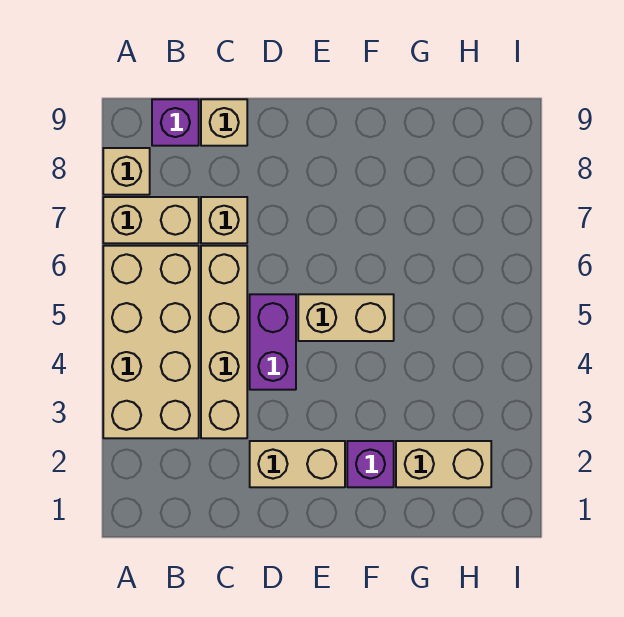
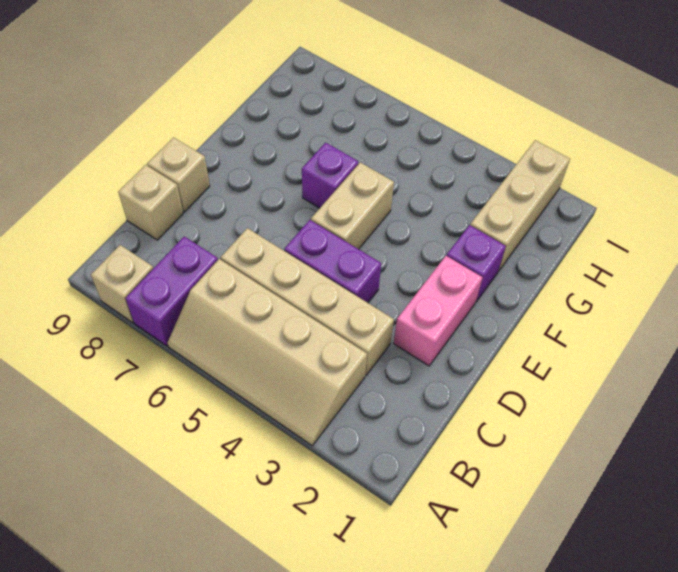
tan 2x4 brick [103,246,199,438] -> tan 2x4 slope [167,259,367,446]
tan 1x2 brick [103,197,199,243] -> purple 1x2 brick [125,237,218,346]
purple 1x1 brick [152,99,199,146] -> purple 1x1 brick moved to [302,143,358,208]
tan 1x1 brick [201,197,247,243] -> tan 1x1 brick moved to [147,137,210,212]
tan 1x2 brick [250,441,345,487] -> pink 1x2 brick [393,256,483,366]
tan 1x2 brick [396,441,491,487] -> tan 1x3 brick [470,140,570,272]

